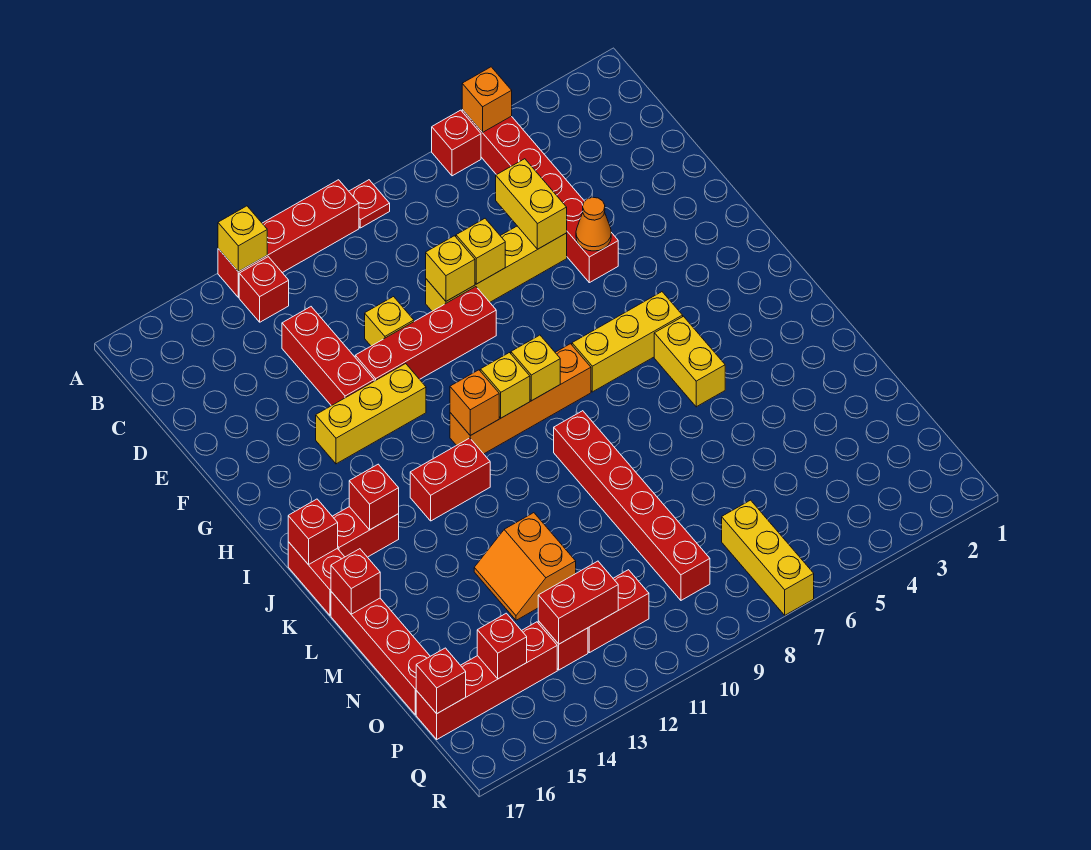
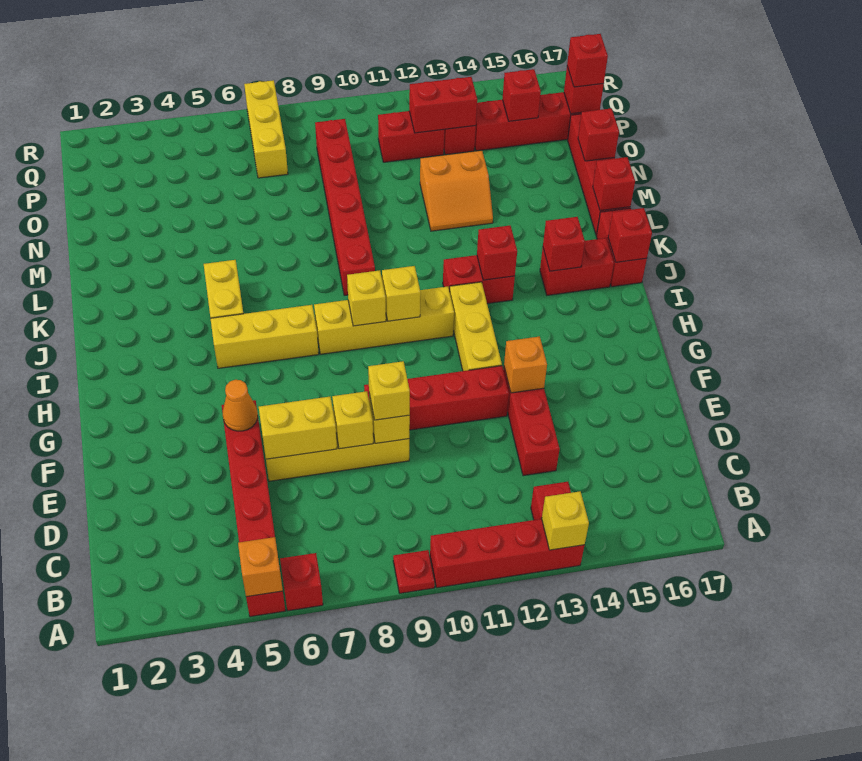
yellow 1x2 brick [496,159,567,249] -> yellow 1x2 brick turned to [259,397,337,459]
yellow 1x1 brick [365,297,414,346] -> yellow 1x1 brick moved to [368,361,410,420]
yellow 1x3 brick [316,364,426,464] -> yellow 1x3 brick turned to [450,282,502,371]
orange 1x4 brick [450,344,591,454] -> yellow 1x4 brick [314,287,454,354]
orange 1x1 brick [450,370,499,436] -> orange 1x1 brick moved to [504,336,547,393]
none -> red 1x1 brick [477,226,517,280]
orange 2x2 slope [474,513,576,620] -> orange 2x2 slope turned to [420,151,493,231]
none -> red 1x1 brick [578,108,619,161]
none -> red 1x1 brick [567,34,608,87]

